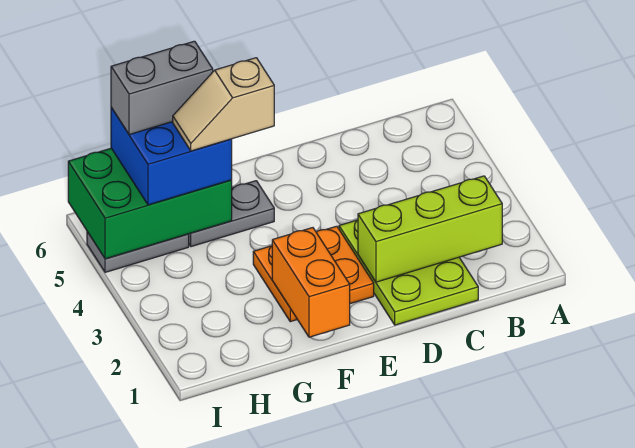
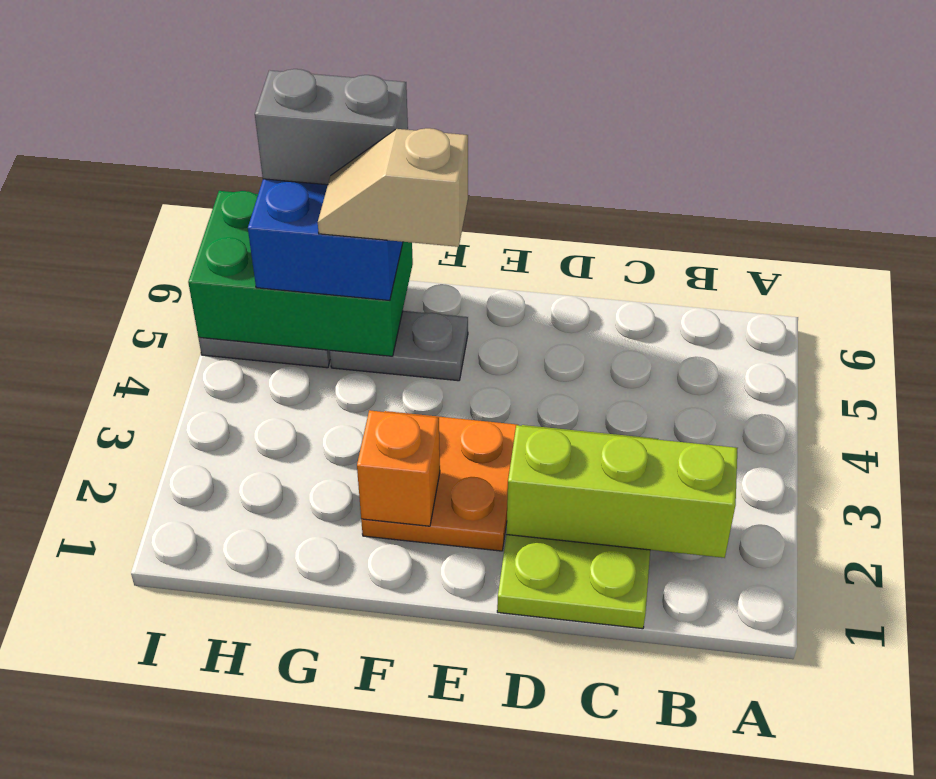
orange 1x2 brick [272,228,350,337] -> orange 1x1 brick [357,410,440,526]

